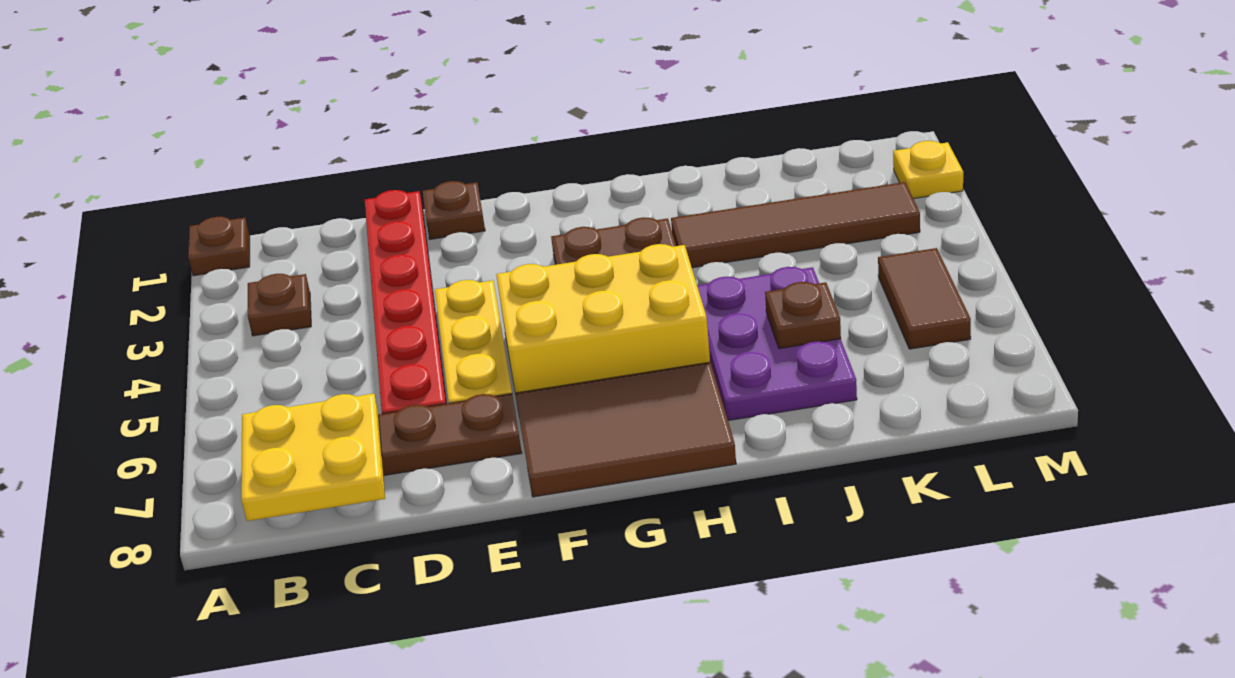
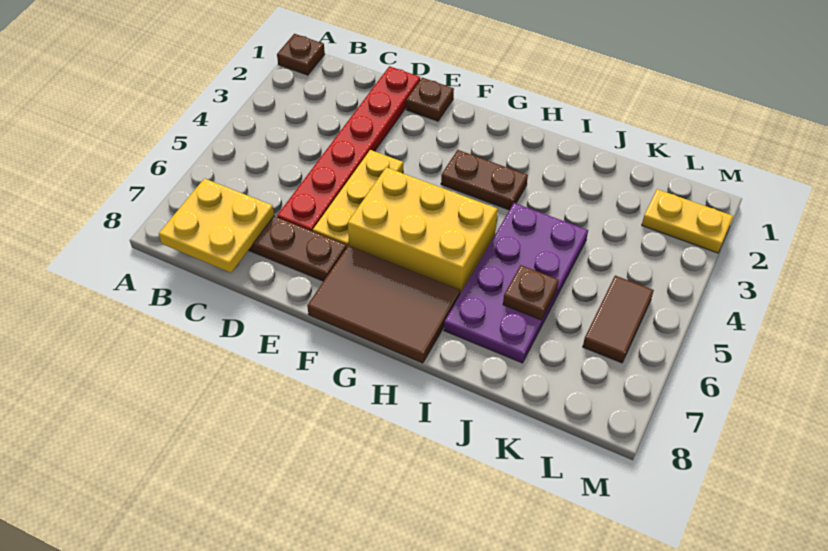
brown 1x1 plate [248,274,311,336] -> none
brown 1x4 tile [671,182,920,268] -> none
purple 2x3 plate [697,267,857,421] -> purple 2x4 plate [444,203,588,363]
yellow 1x1 plate [893,141,963,199] -> yellow 1x2 plate [642,189,733,253]

